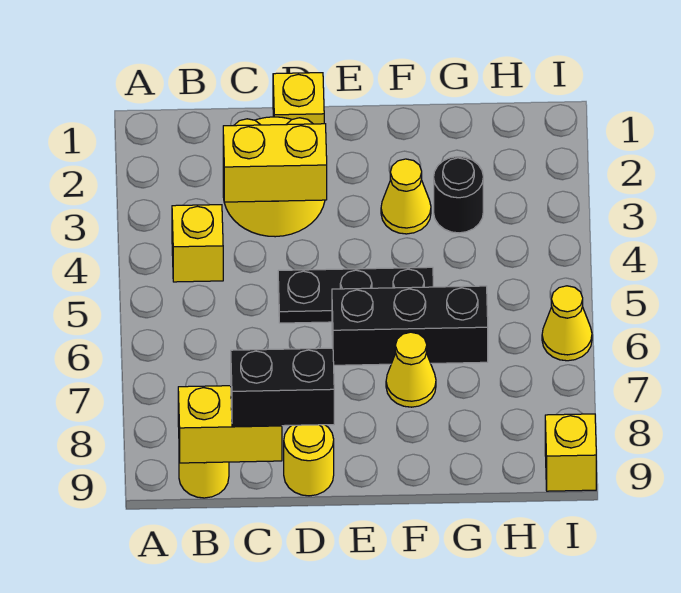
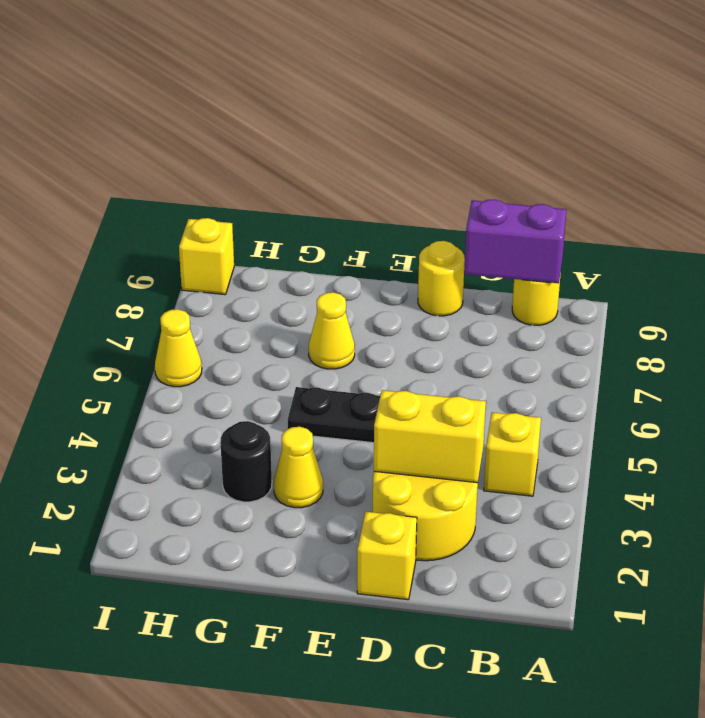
yellow 1x2 brick [178,386,282,463] -> purple 1x2 brick [464,199,566,283]
black 1x2 brick [231,348,334,427] -> none
black 1x3 brick [332,286,488,365] -> none

